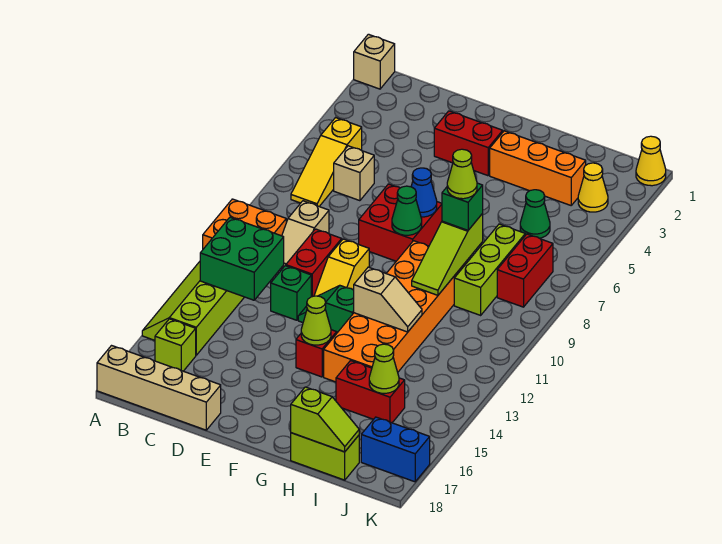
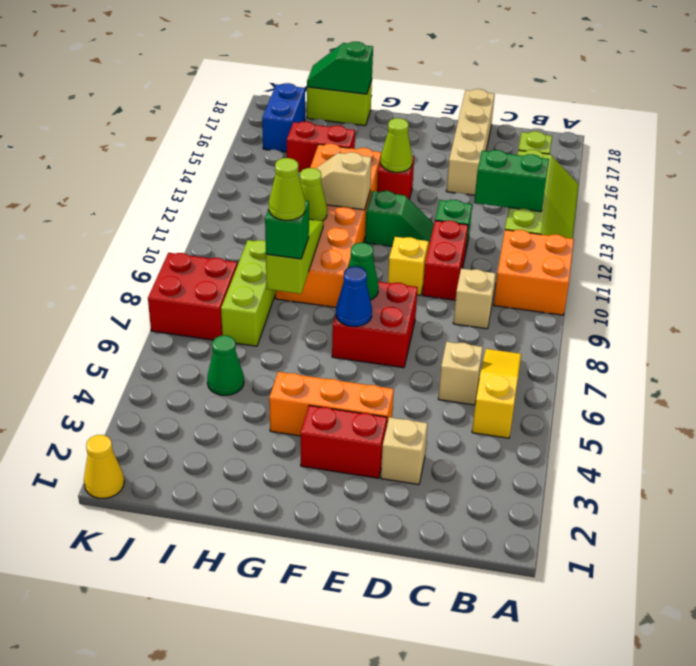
tan 1x1 brick [354,34,395,89] -> tan 1x1 brick moved to [381,417,428,485]
tan 1x4 brick [97,346,221,430] -> tan 1x4 brick turned to [446,89,495,195]
green 2x2 brick [200,217,284,300] -> green 1x2 brick [474,150,549,212]
orange 1x3 brick [490,131,586,205] -> orange 1x3 brick moved to [269,372,394,436]
lime 1x2 slope [291,387,359,452] -> green 1x2 slope [307,42,373,94]
lime 1x1 cone [369,344,399,393] -> lime 1x1 cone moved to [300,168,327,221]
yellow 1x1 cone [578,163,608,212] -> none
red 1x2 brick [497,234,553,307] -> red 2x2 brick [148,253,237,340]
blue 1x2 brick [361,417,430,482] -> blue 1x2 brick turned to [262,83,305,152]

